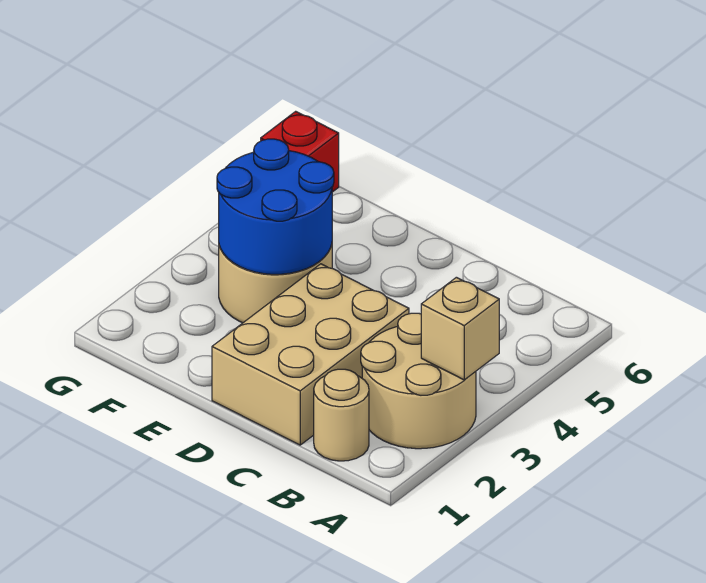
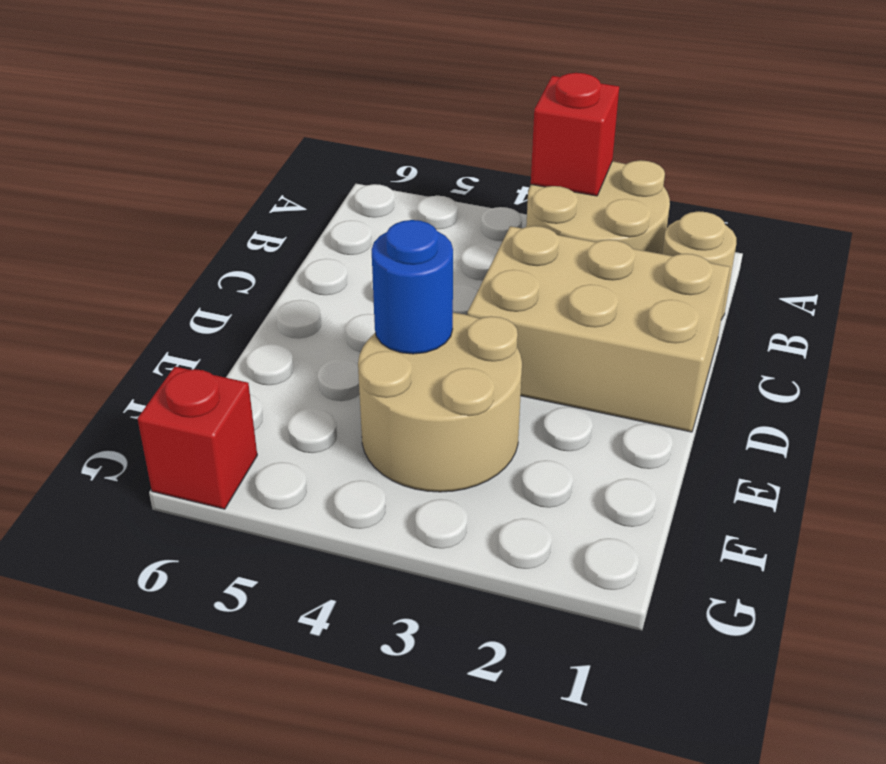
tan 1x1 brick [421,277,499,380] -> red 1x1 brick [531,73,619,196]
blue 2x2 round brick [217,139,334,274] -> blue 1x1 round brick [372,220,453,354]

